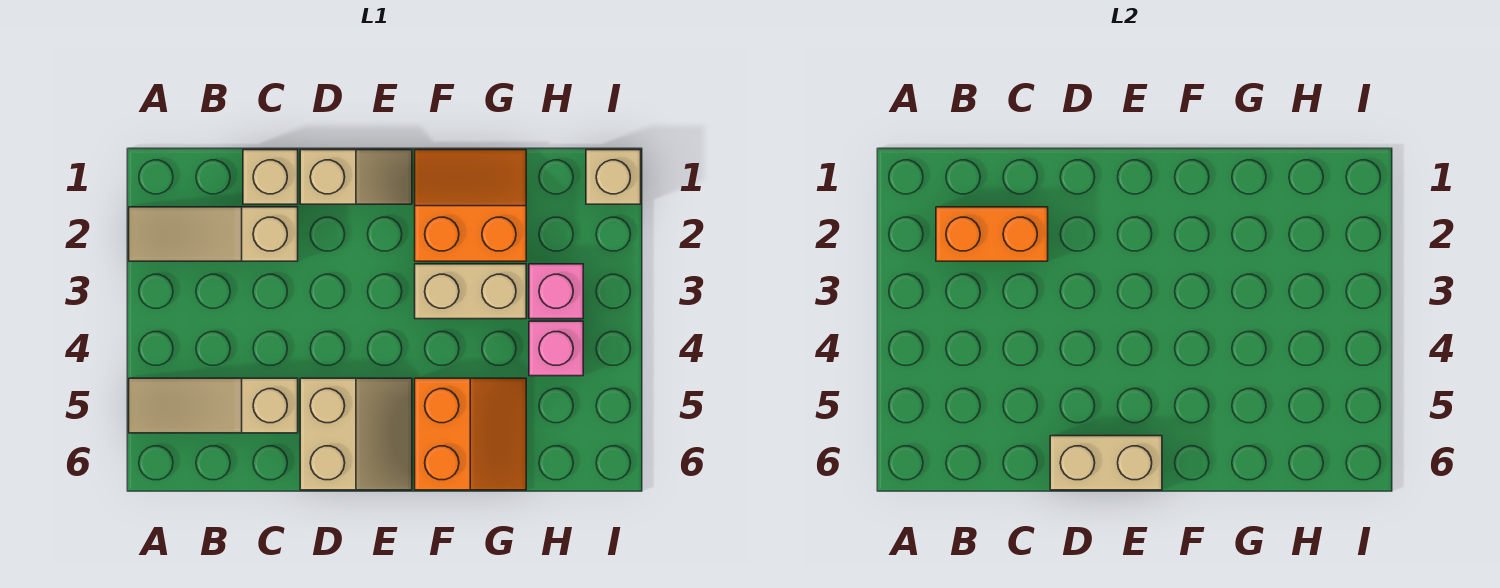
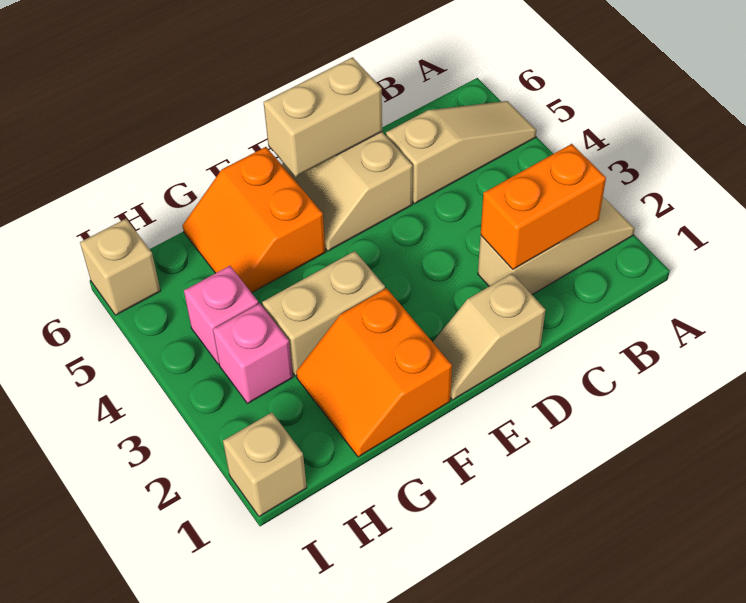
tan 1x1 brick [243,150,298,204] -> tan 1x1 brick moved to [80,219,161,315]
orange 2x2 slope [415,150,526,261] -> orange 2x2 slope turned to [296,288,452,457]

